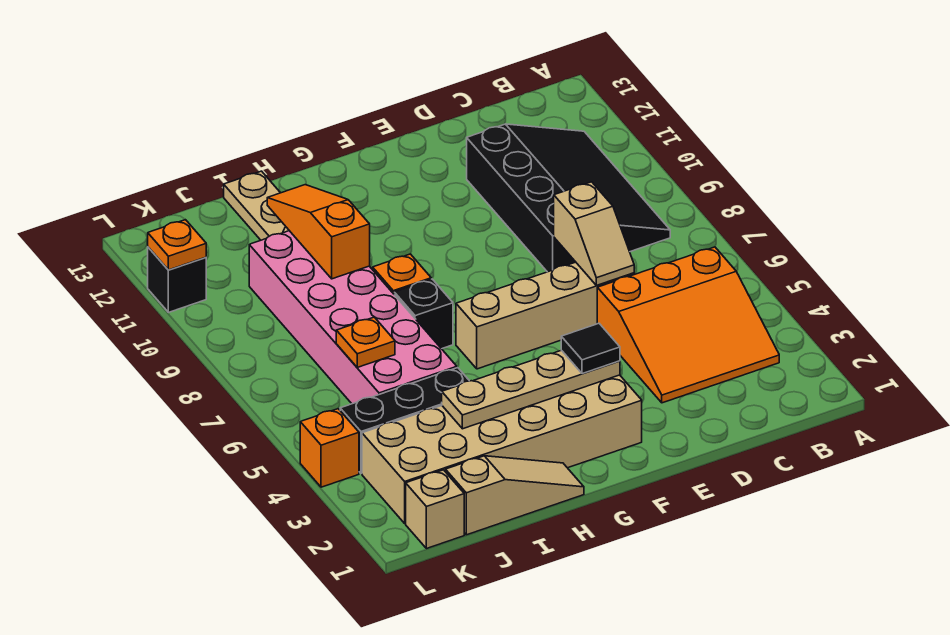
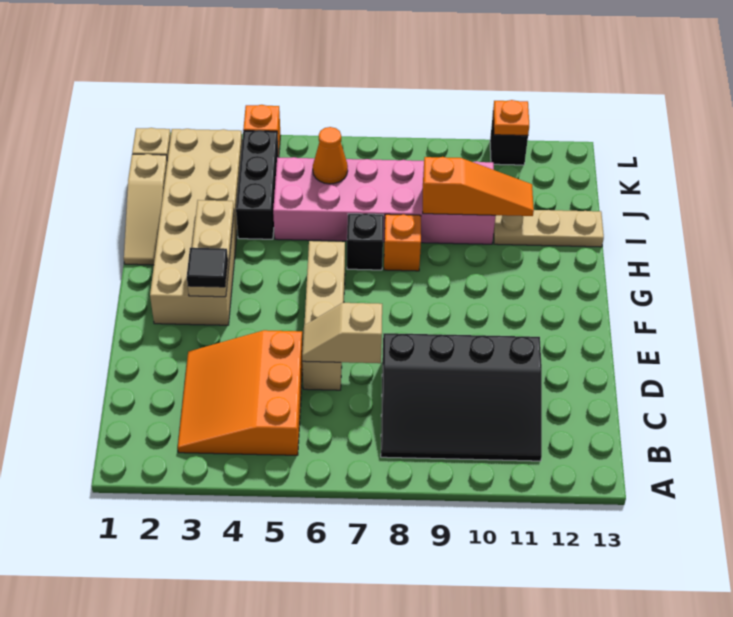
tan 1x4 plate [442,350,620,429] -> tan 1x3 plate [188,200,234,297]
orange 1x1 plate [336,317,395,367] -> orange 1x1 cone [313,127,348,184]

